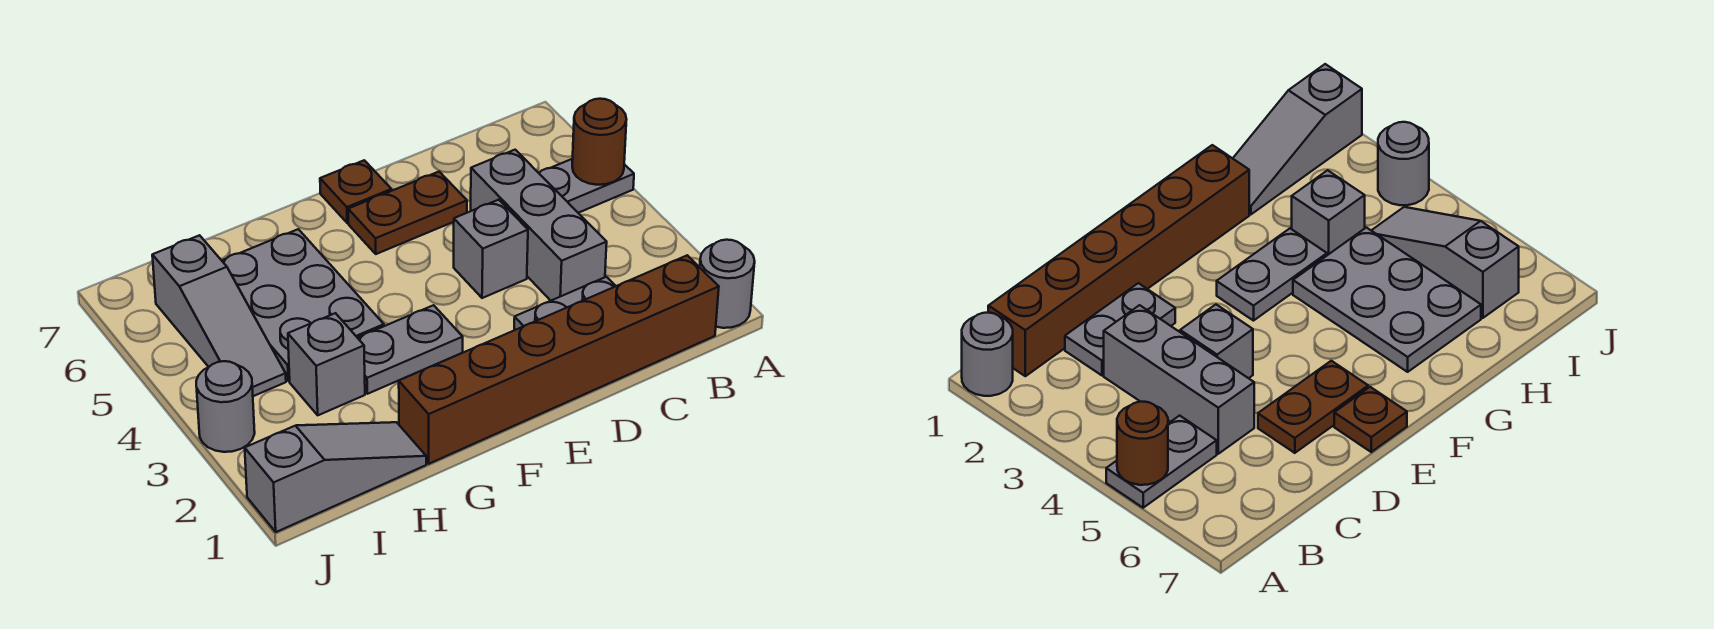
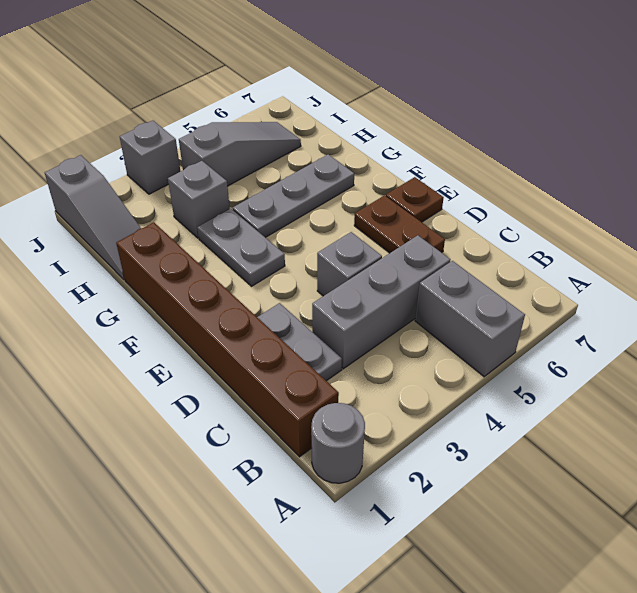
grey 1x2 plate [539,159,634,213] -> grey 1x2 brick [415,261,525,377]
brown 1x1 round brick [572,99,627,185] -> none
grey 2x3 plate [222,229,384,381] -> grey 1x3 plate [233,154,354,237]
grey 1x3 slope [152,235,286,396] -> grey 1x3 slope turned to [179,122,301,186]
grey 1x1 round brick [196,361,255,452] -> grey 1x1 brick [120,121,180,194]

